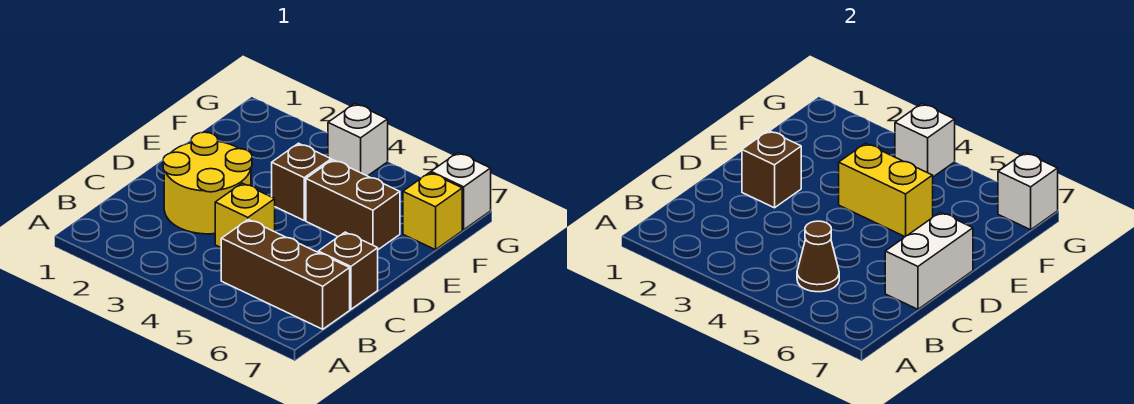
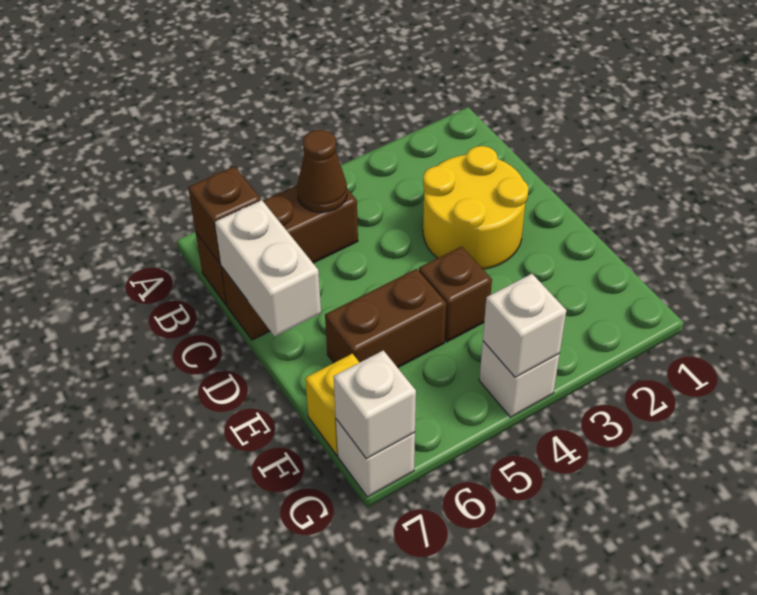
yellow 1x1 brick [215,183,275,247] -> none
brown 1x1 brick [742,131,801,208] -> brown 1x1 brick moved to [188,166,261,263]
yellow 1x2 brick [839,143,933,237] -> none

